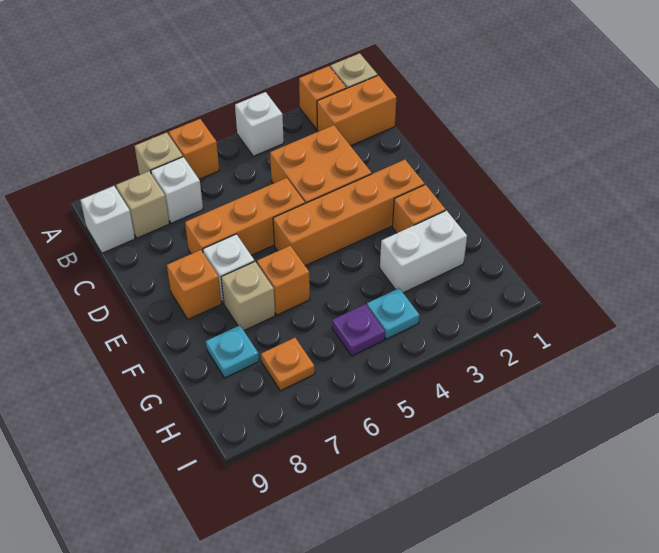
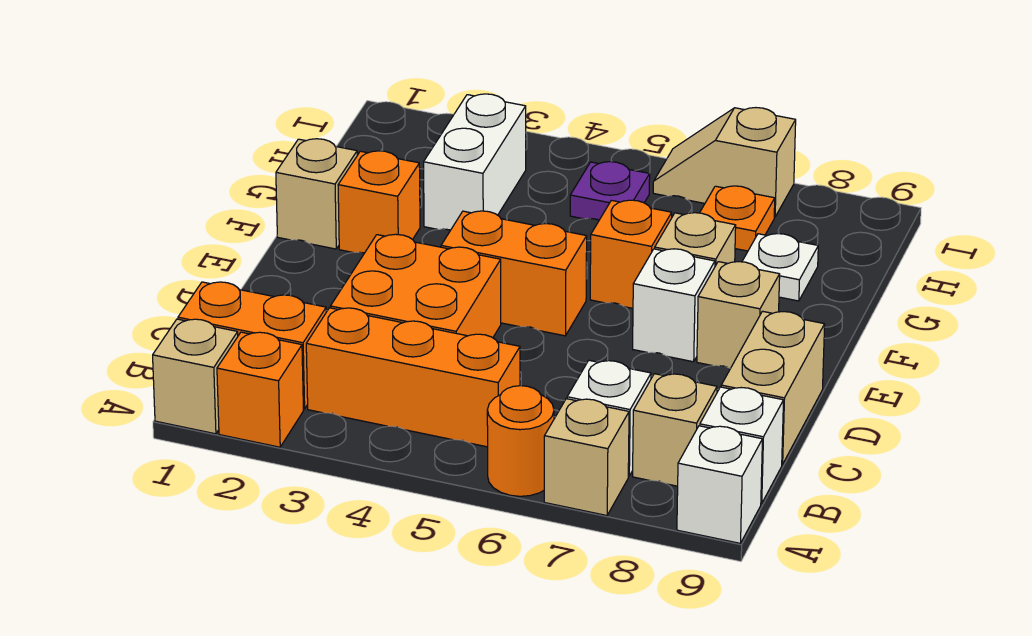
white 1x1 brick [235,92,284,156] -> white 1x1 brick moved to [677,426,762,543]
orange 1x1 brick [169,119,219,179] -> orange 1x1 round brick [487,386,554,496]
none -> tan 1x2 brick [721,311,825,464]
orange 1x3 brick [185,178,305,255] -> orange 1x3 brick moved to [306,308,520,447]
orange 1x4 brick [273,160,425,266] -> orange 1x2 brick [441,211,587,336]
orange 1x1 brick [167,250,221,319] -> tan 1x1 brick [697,262,780,368]
none -> tan 1x1 brick [276,139,357,249]
white 1x2 brick [380,211,467,293] -> white 1x2 brick turned to [424,94,526,230]
cyan 1x1 plate [206,325,259,378] -> white 1x1 plate [742,234,818,301]
cyan 1x1 plate [367,288,419,339] -> none
none -> tan 1x2 slope [653,108,796,217]

